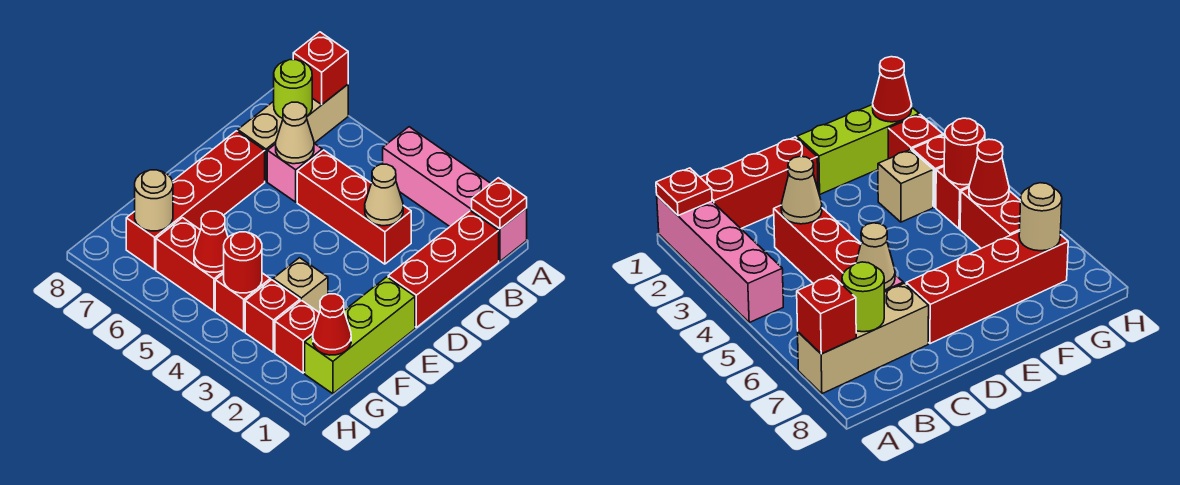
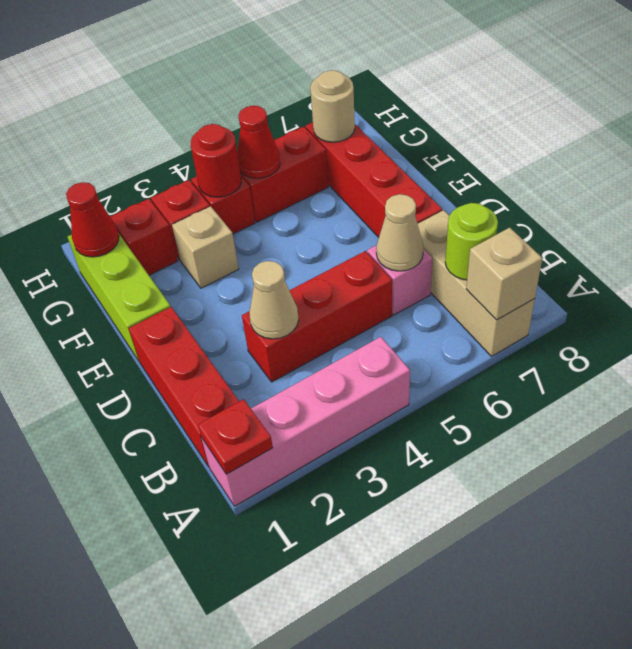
red 1x1 brick [293,32,348,104] -> tan 1x1 brick [466,228,542,320]

